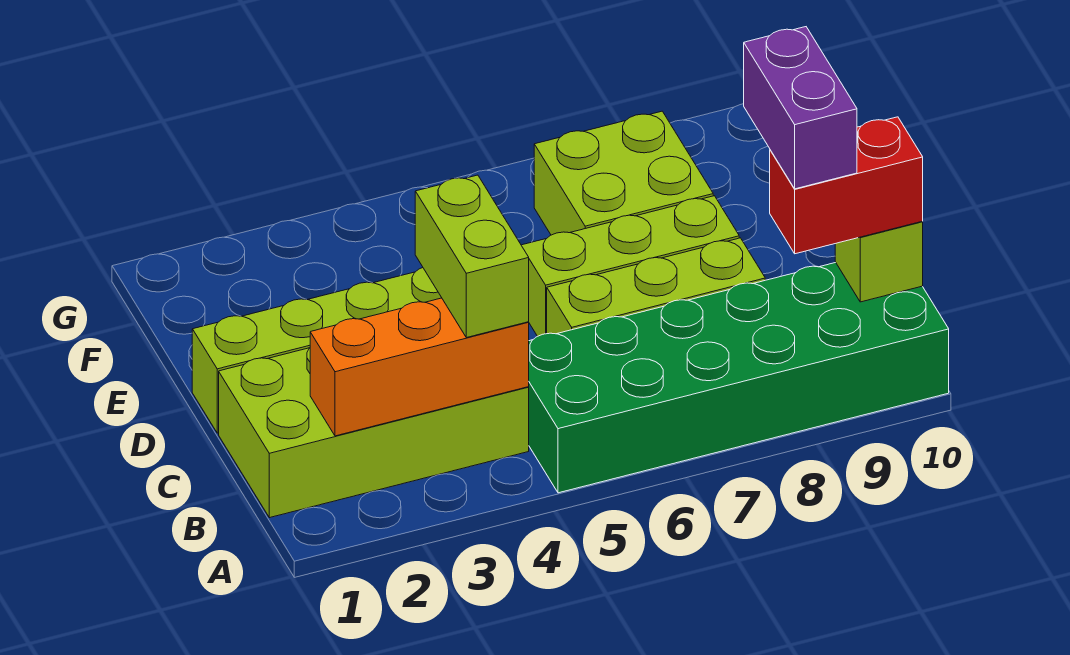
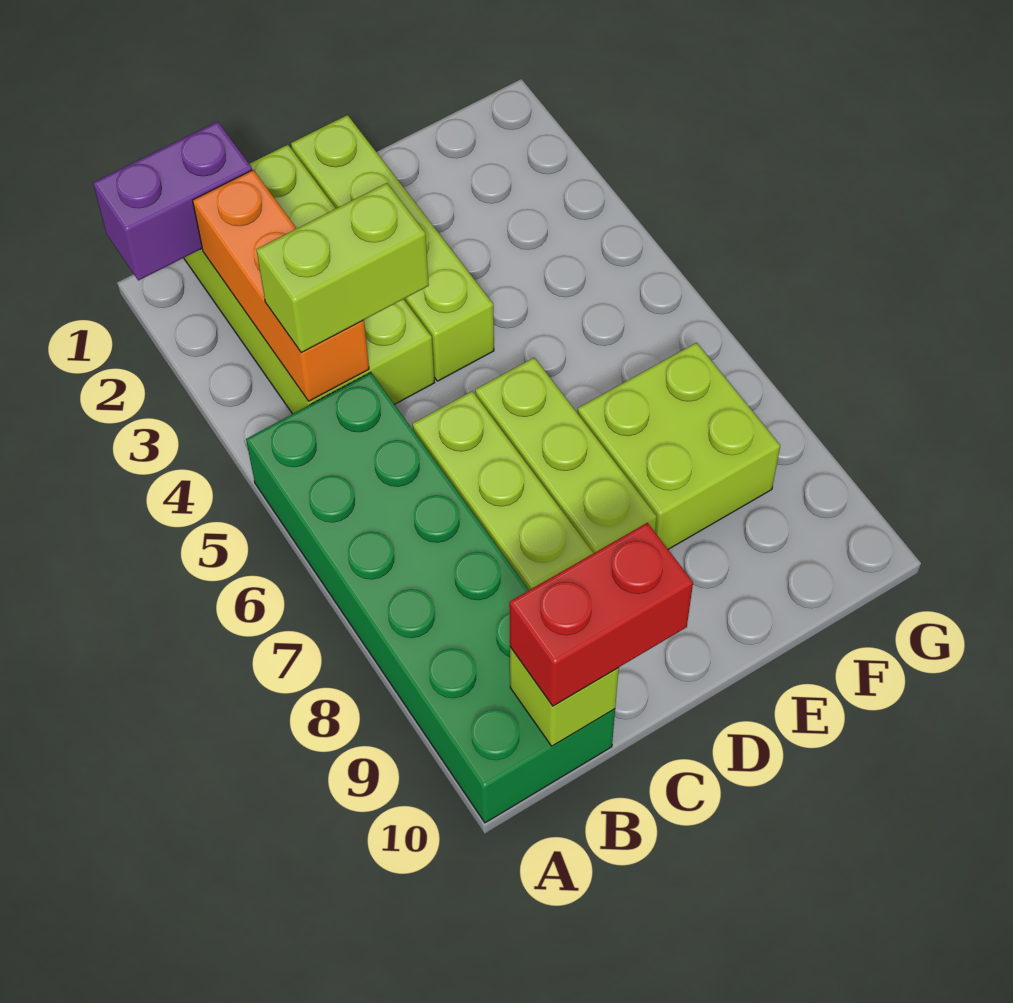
red 1x2 brick [770,117,923,254] -> red 1x2 brick turned to [509,523,693,706]
purple 1x2 brick [744,27,857,189] -> purple 1x2 brick moved to [93,121,252,281]

